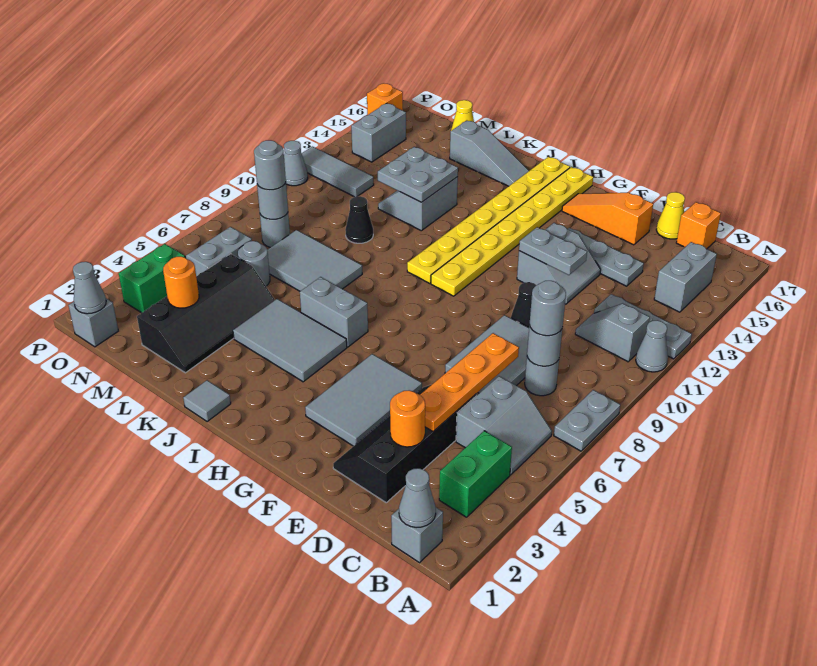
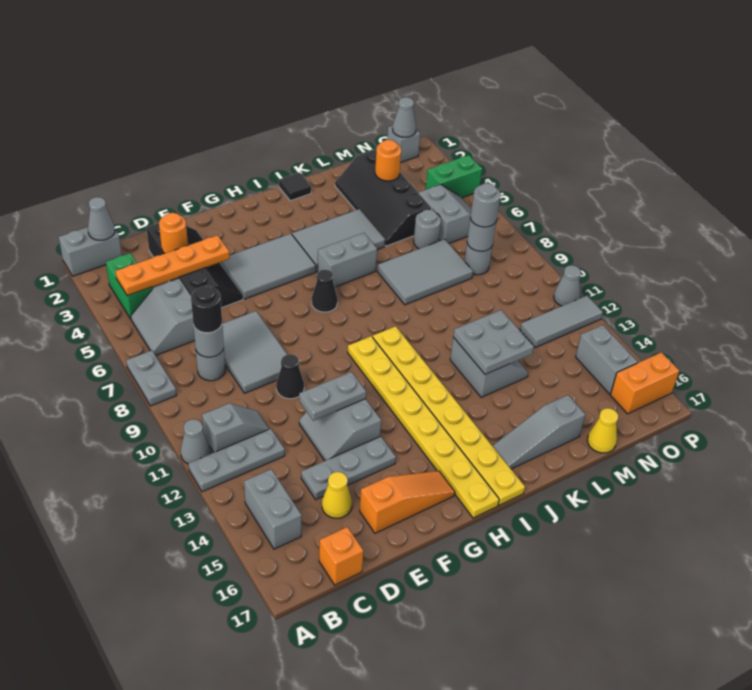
grey 1x1 brick [391,508,443,563] -> grey 1x2 brick [59,227,122,276]
grey 1x1 round brick [529,281,566,336] -> black 1x1 round brick [191,286,222,333]
orange 1x4 plate [420,333,519,431] -> orange 1x4 plate turned to [116,235,230,296]
yellow 1x1 cone [656,192,685,239] -> yellow 1x1 cone moved to [322,472,352,518]
grey 2x3 tile [305,354,422,446] -> grey 2x3 tile turned to [221,234,316,299]
grey 1x1 tile [183,380,231,422] -> black 1x1 tile [279,172,311,201]
black 1x1 cone [345,196,373,243] -> black 1x1 cone moved to [312,269,338,312]
green 1x2 brick [119,244,185,313] -> green 1x2 brick turned to [426,155,482,198]
orange 1x1 brick [367,83,403,115] -> orange 1x2 brick [611,352,679,414]

